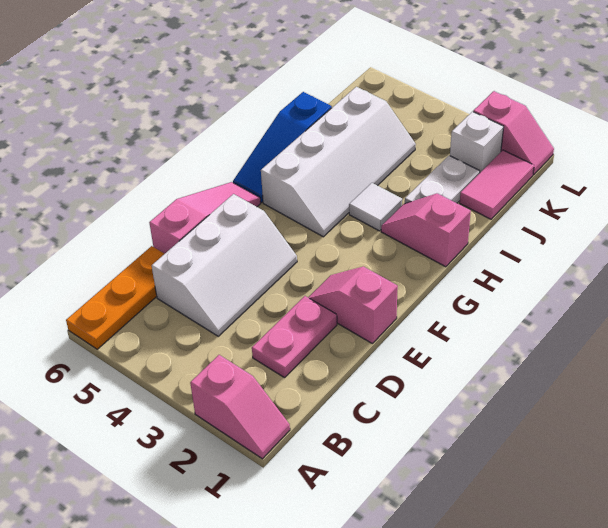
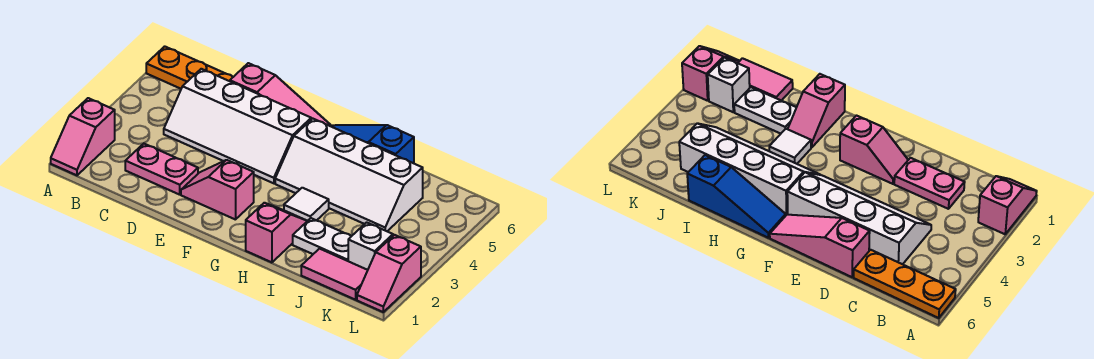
white 2x3 slope [152,194,297,336] -> white 2x4 slope [164,69,311,183]
pink 1x2 slope [308,266,398,343] -> pink 1x2 slope turned to [181,160,254,220]

